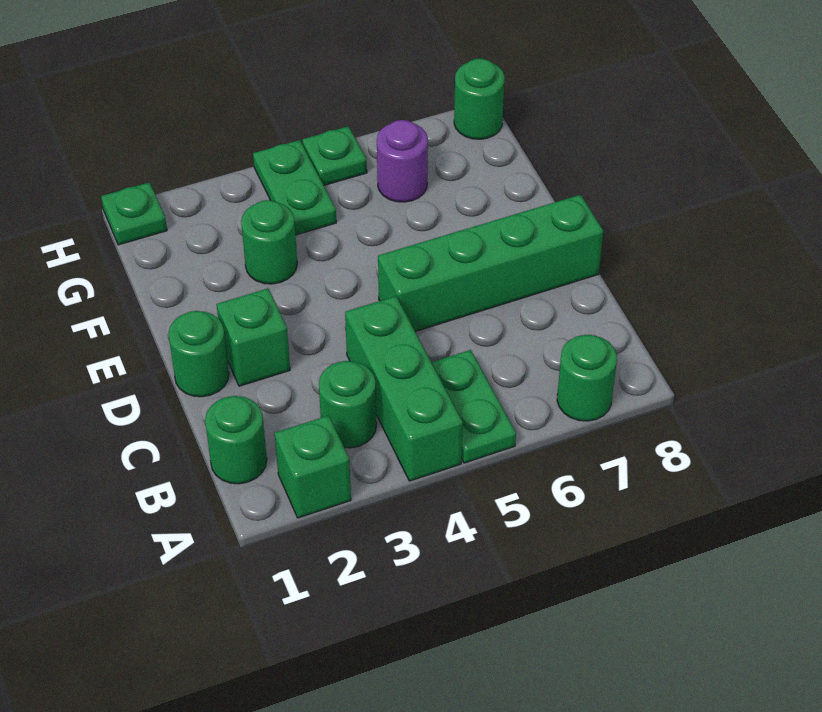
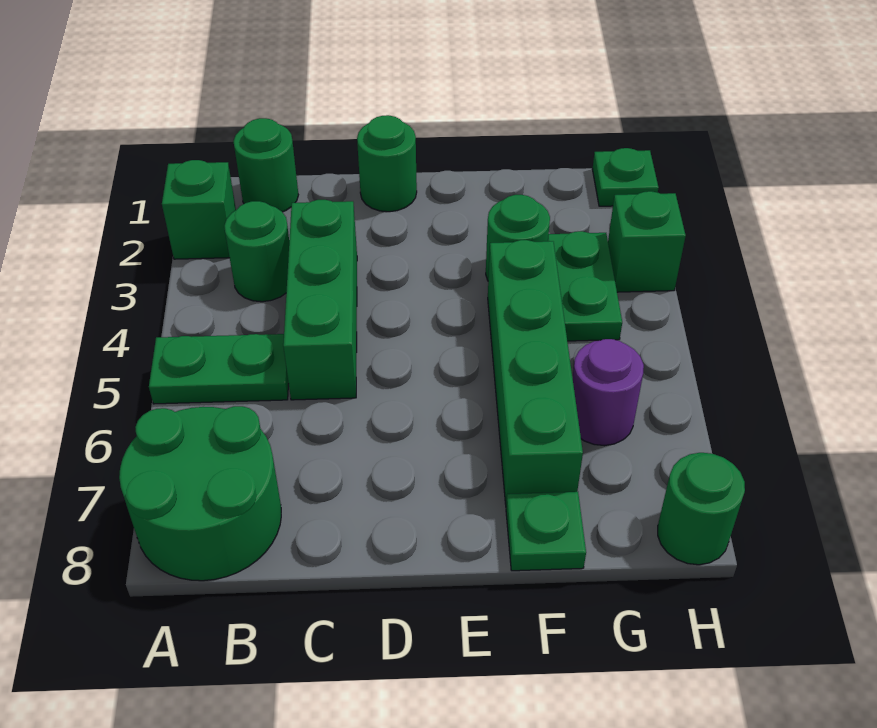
green 1x3 brick [345,296,463,481] -> green 1x3 brick turned to [283,200,357,400]
green 1x1 round brick [557,335,617,421] -> green 2x2 round brick [119,406,281,581]
green 1x1 brick [217,289,290,386] -> green 1x1 brick moved to [608,191,686,292]
green 1x4 brick [378,195,603,331] -> green 1x4 brick moved to [488,240,583,504]
green 1x2 plate [253,140,336,235] -> green 1x2 plate turned to [548,231,622,341]
green 1x1 plate [302,126,367,185] -> green 1x1 plate moved to [506,492,586,571]

